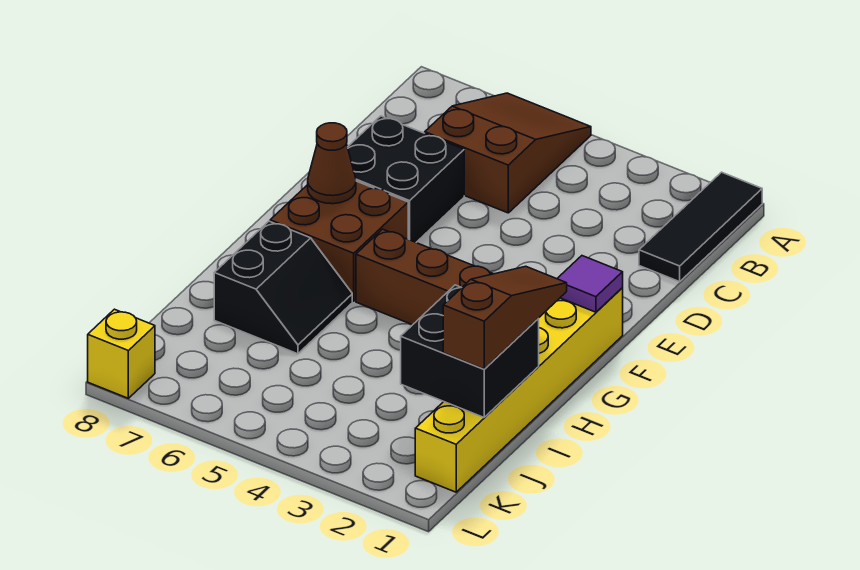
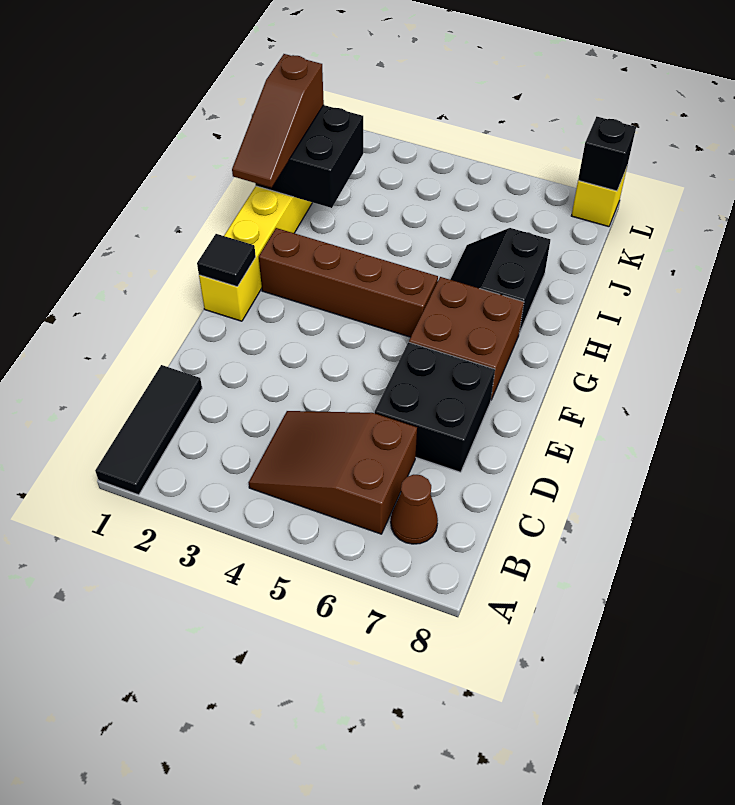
brown 2x3 slope [425,93,591,213] -> brown 2x3 slope turned to [249,411,417,534]
purple 1x1 tile [557,256,623,312] -> black 1x1 tile [197,234,256,287]
brown 1x1 cone [308,123,356,204] -> brown 1x1 cone moved to [391,475,438,544]
none -> black 1x1 brick [578,117,636,191]

